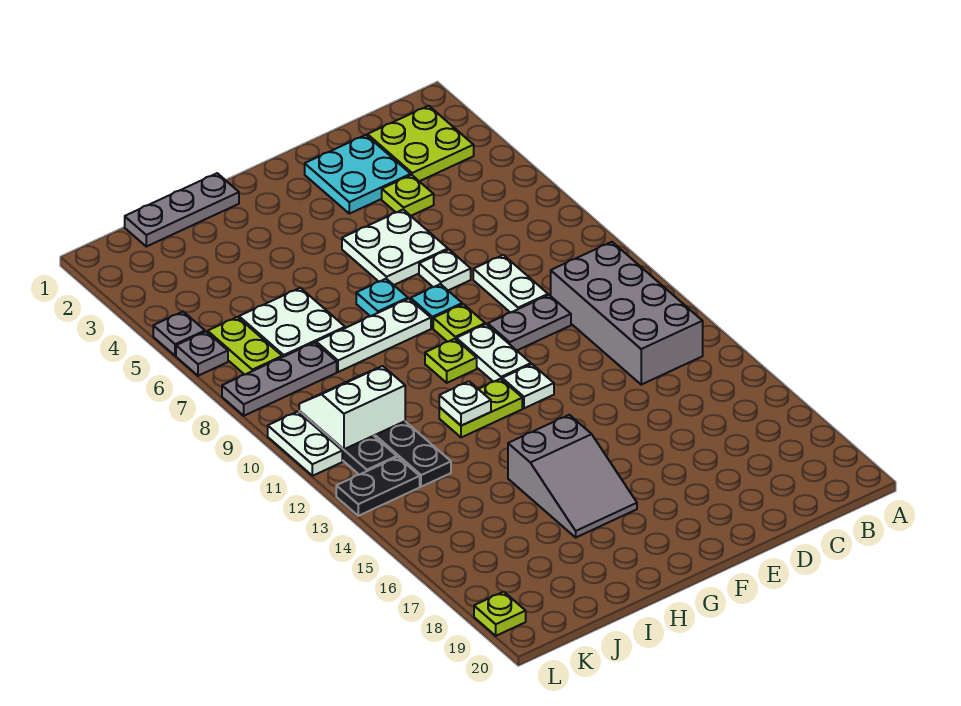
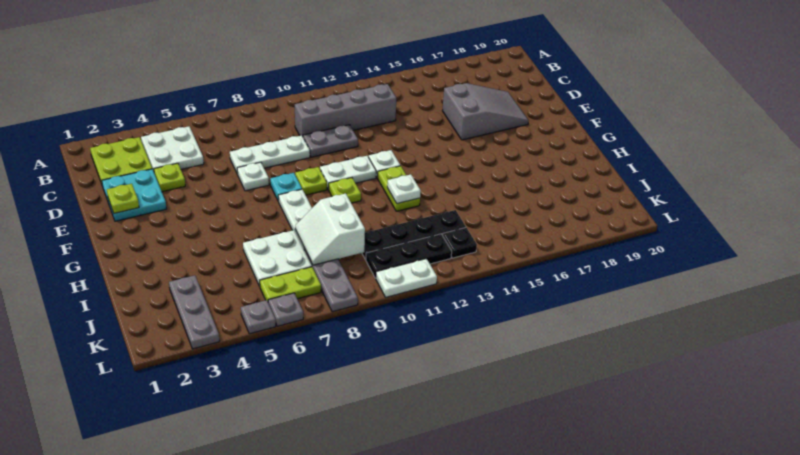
grey 2x4 brick [551,242,703,385] -> grey 1x4 brick [295,84,396,136]
white 1x2 plate [473,255,548,313] -> white 1x3 plate [230,135,310,174]
grey 1x2 plate [488,295,571,350] -> grey 1x2 plate turned to [303,125,358,157]
white 2x2 plate [342,210,448,285] -> white 2x2 plate moved to [141,126,204,171]
cyan 1x1 plate [356,279,408,316] -> none
grey 2x3 slope [508,415,637,537] -> grey 2x3 slope moved to [442,83,529,140]
grey 1x3 plate [125,173,239,247] -> grey 1x3 plate moved to [169,275,220,349]
white 2x2 slope [299,366,405,449] -> white 2x2 slope moved to [295,193,365,265]
black 1x2 plate [336,457,420,516] -> black 1x1 plate [442,228,477,258]
lime 1x1 plate [474,592,526,636] -> lime 1x1 plate moved to [107,184,139,213]

